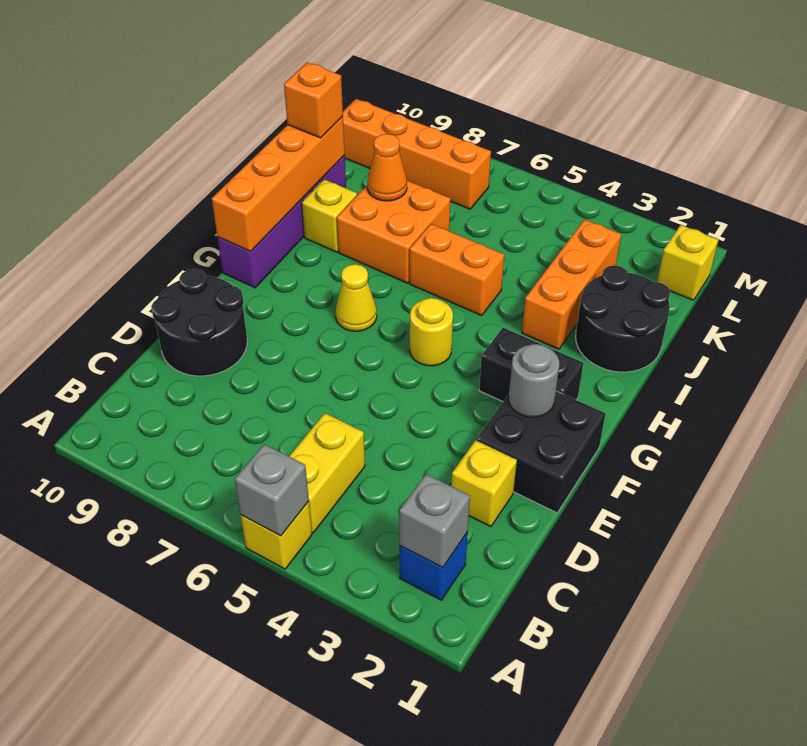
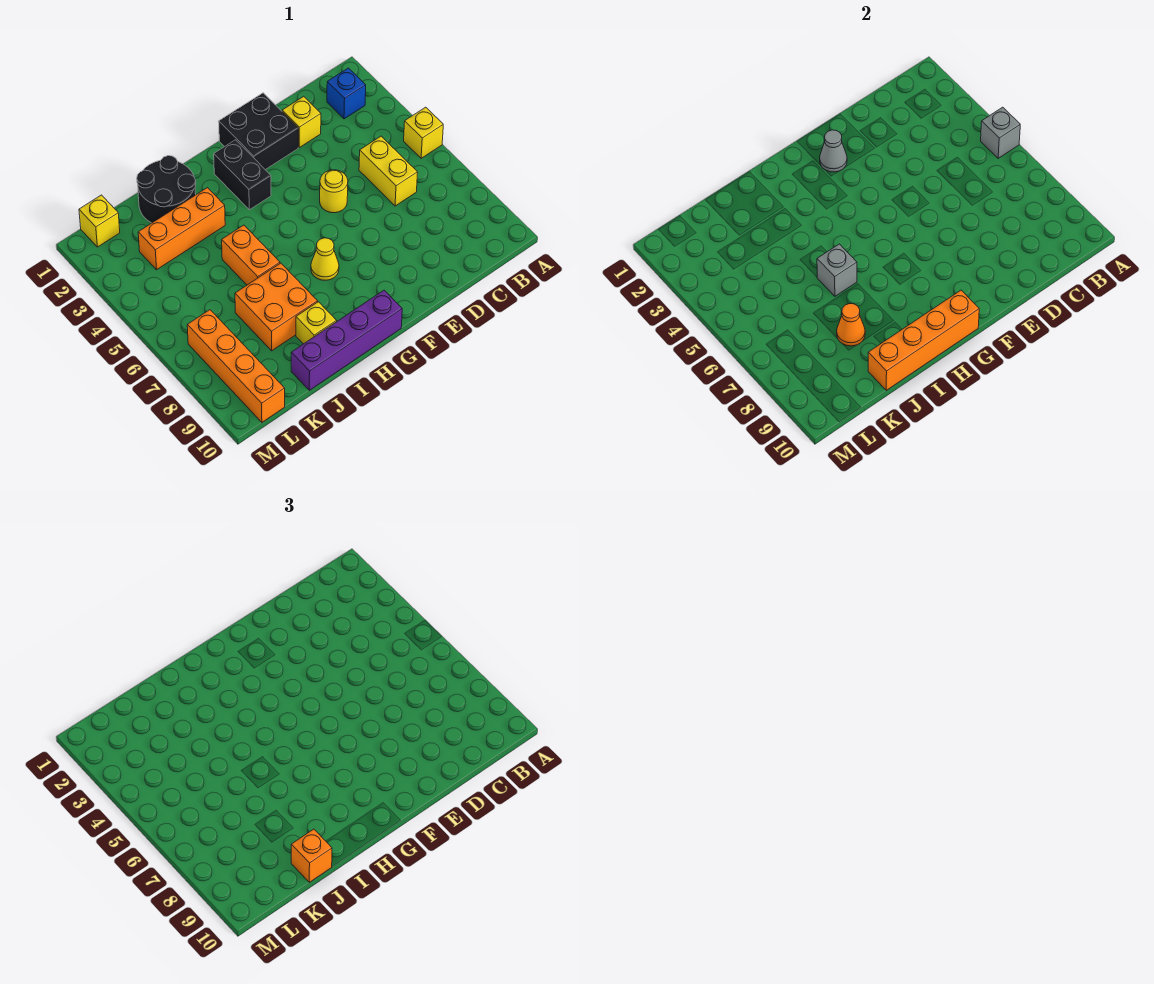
grey 1x1 brick [399,474,470,567] -> grey 1x1 brick moved to [817,244,857,296]
yellow 1x2 brick [289,413,365,533] -> yellow 1x2 brick turned to [359,136,418,206]
black 2x2 round brick [151,269,247,376] -> none
grey 1x1 round brick [509,344,559,417] -> grey 1x1 cone [820,130,847,172]
yellow 1x1 round brick [410,298,453,366] -> yellow 1x1 round brick moved to [320,170,348,213]

